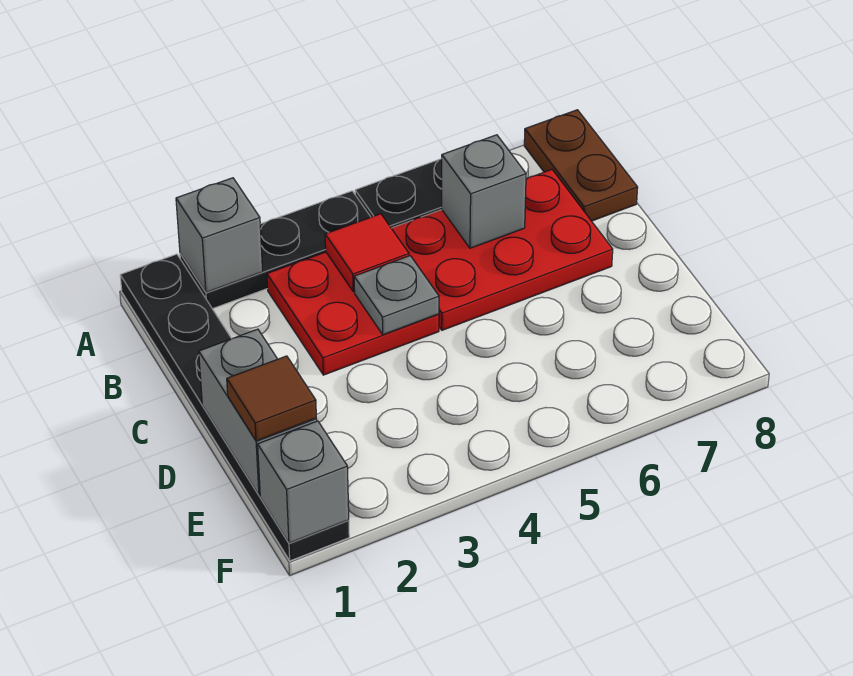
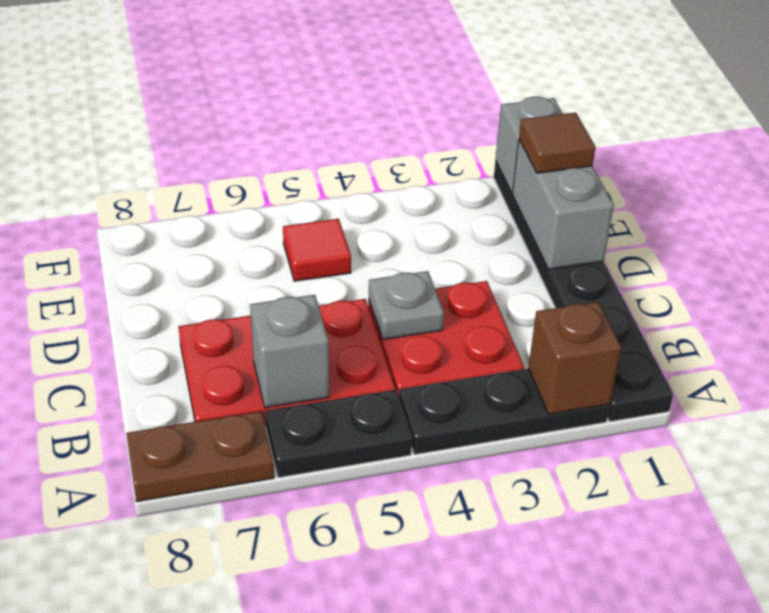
grey 1x1 brick [176,178,263,293] -> brown 1x1 brick [528,302,622,414]
brown 1x2 plate [524,110,638,221] -> brown 1x2 plate turned to [126,411,274,502]
red 1x1 tile [325,214,409,291] -> red 1x1 tile moved to [283,219,351,281]

